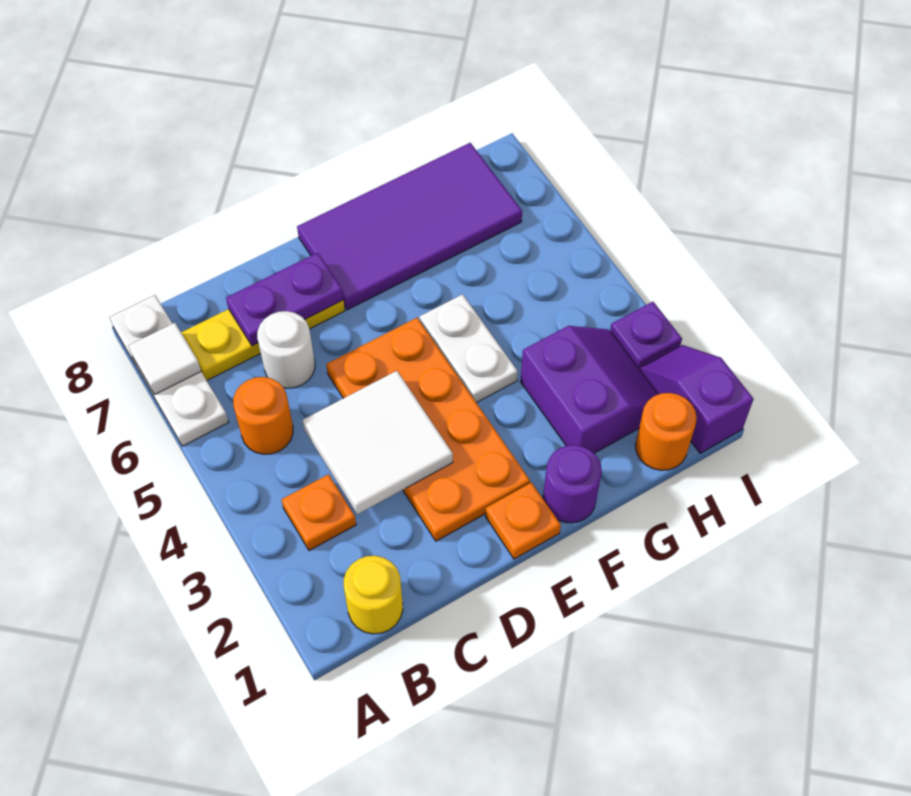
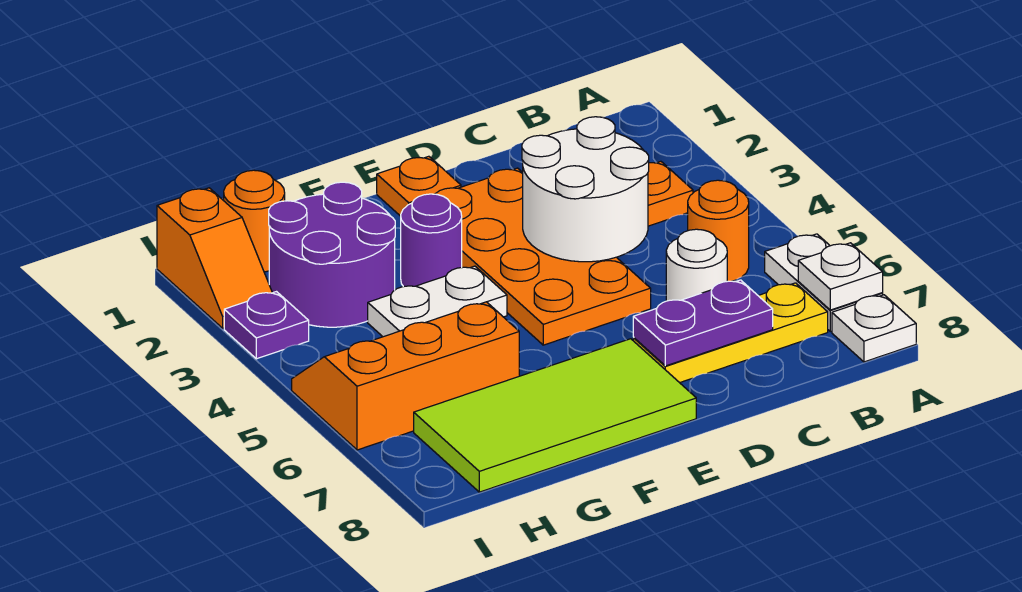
white 1x1 tile [128,323,201,395] -> white 1x1 plate [798,243,883,310]
yellow 1x1 round brick [344,556,403,634] -> none
white 2x2 tile [303,371,453,514] -> white 2x2 round brick [522,117,649,262]
purple 2x4 tile [297,143,522,310] -> lime 2x4 tile [414,339,696,492]
purple 1x1 round brick [543,445,602,523] -> purple 1x1 round brick moved to [401,194,462,287]
white 1x2 plate [419,294,518,403] -> white 1x2 plate turned to [368,266,507,337]
purple 2x2 slope [520,326,658,453] -> purple 2x2 round brick [269,182,395,327]
none -> orange 2x3 slope [292,302,519,450]
purple 1x2 slope [640,345,754,453] -> orange 1x2 slope [157,188,272,328]

